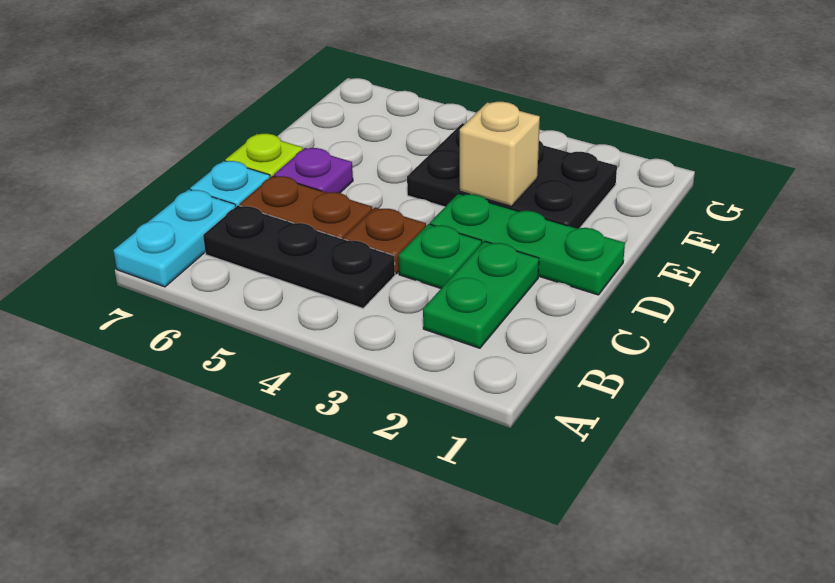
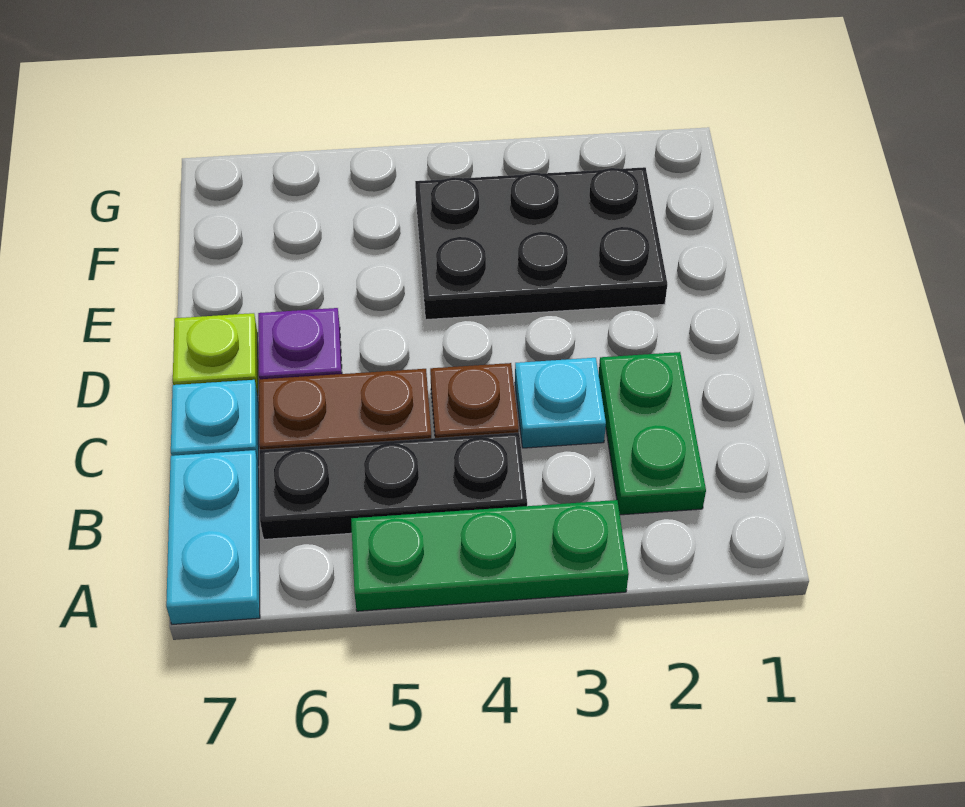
green 1x1 plate [399,224,482,288] -> cyan 1x1 plate [515,358,606,448]
green 1x3 plate [430,193,625,295] -> green 1x3 plate moved to [351,500,629,611]
tan 1x1 brick [460,102,540,206] -> none

